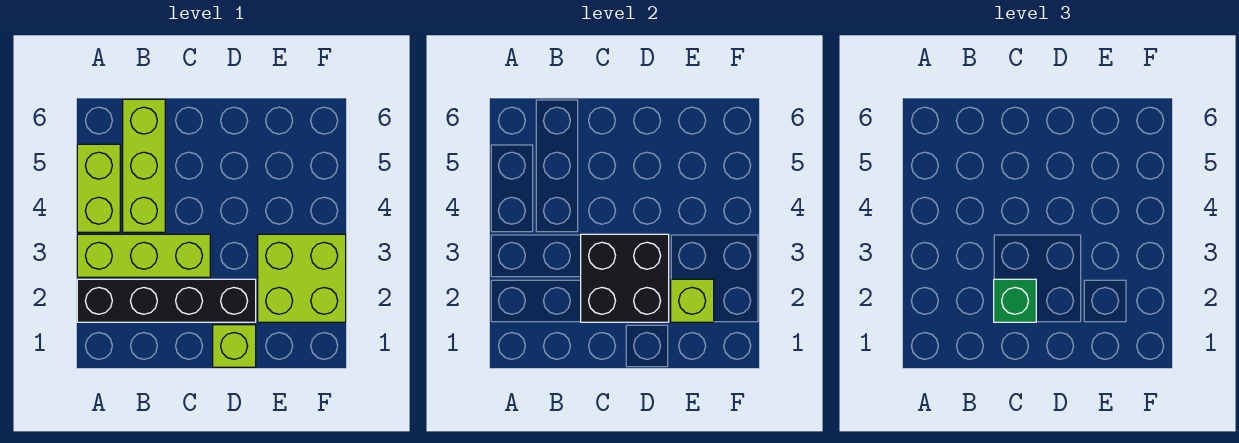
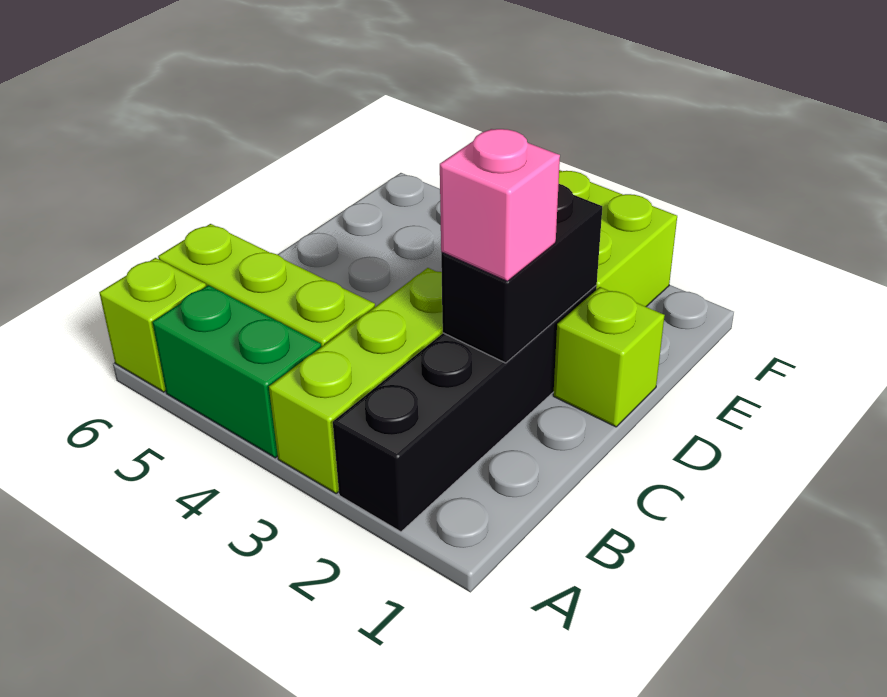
lime 1x2 brick [77,144,120,232] -> green 1x2 brick [153,285,321,458]
black 2x2 brick [581,234,669,322] -> black 1x2 brick [441,184,602,363]
green 1x1 brick [994,279,1036,322] -> pink 1x1 brick [440,129,560,281]
lime 1x1 brick [671,279,714,322] -> lime 1x1 brick moved to [99,258,206,392]

